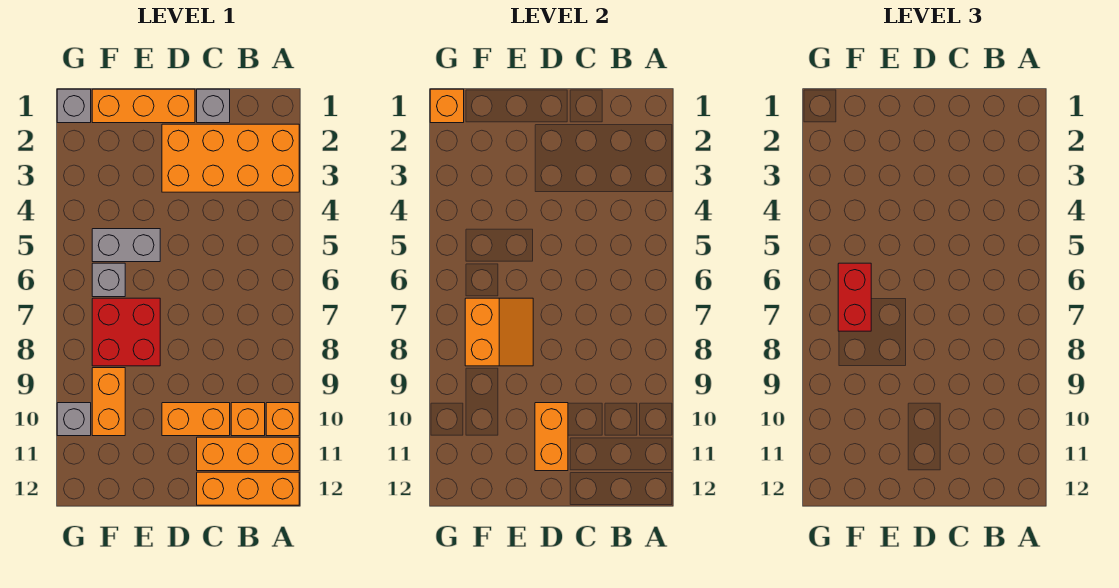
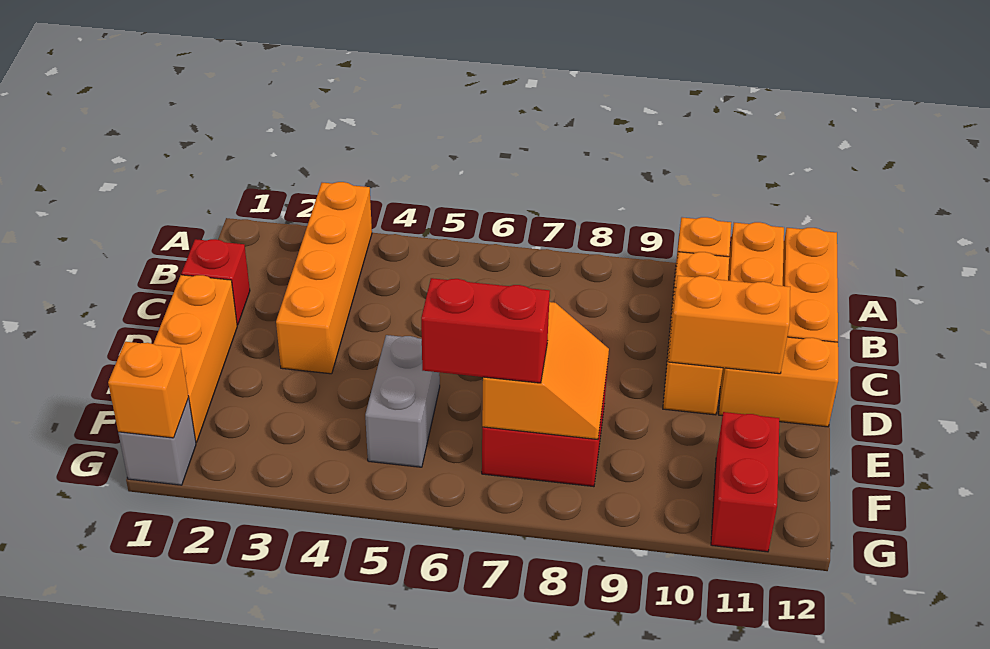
orange 2x4 brick [162,124,299,192] -> orange 1x4 brick [276,182,372,374]
grey 1x1 brick [197,89,230,123] -> red 1x1 brick [181,239,250,325]
orange 2x2 slope [465,298,533,366] -> orange 2x2 slope turned to [482,302,609,439]
grey 1x1 brick [92,263,125,297] -> none
orange 1x2 brick [92,368,125,436] -> orange 1x2 brick moved to [719,337,838,427]
none -> red 1x2 brick [711,412,779,552]
grey 1x1 brick [57,403,91,436] -> none

